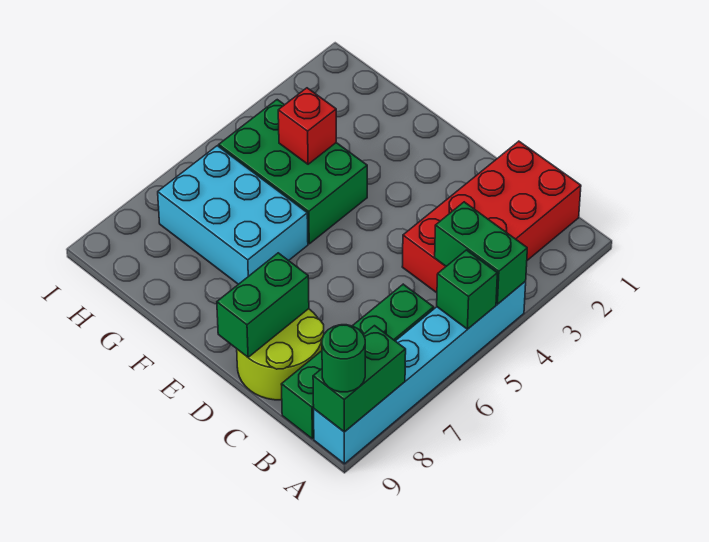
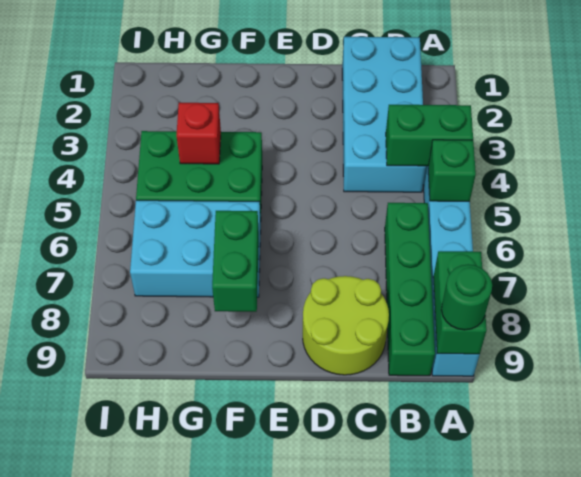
red 2x4 brick [402,141,581,293] -> cyan 2x4 brick [342,37,426,192]
green 1x2 brick [217,253,309,357] -> green 1x2 brick moved to [212,211,259,312]

